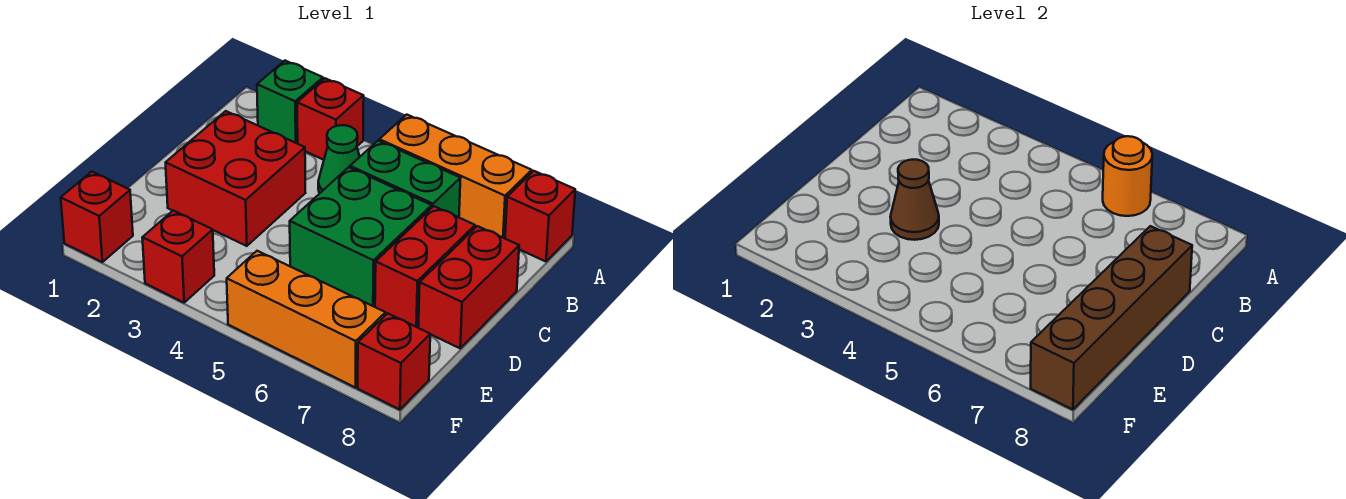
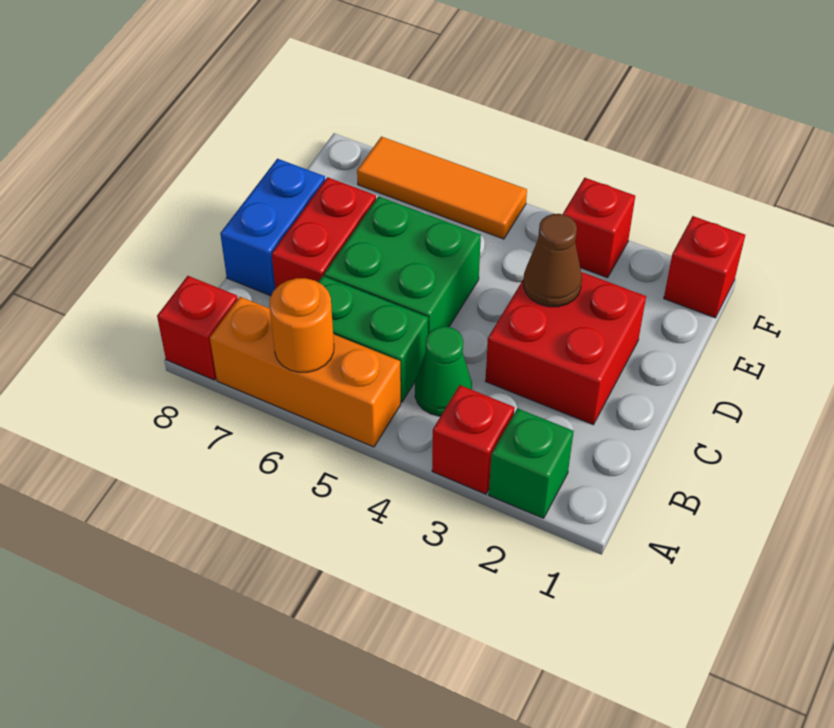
red 1x2 brick [418,226,519,348] -> blue 1x2 brick [220,159,325,296]
brown 1x4 brick [1031,226,1192,410] -> none
orange 1x3 brick [227,251,385,388] -> orange 1x3 tile [357,137,527,239]
red 1x1 brick [358,313,430,410] -> none

